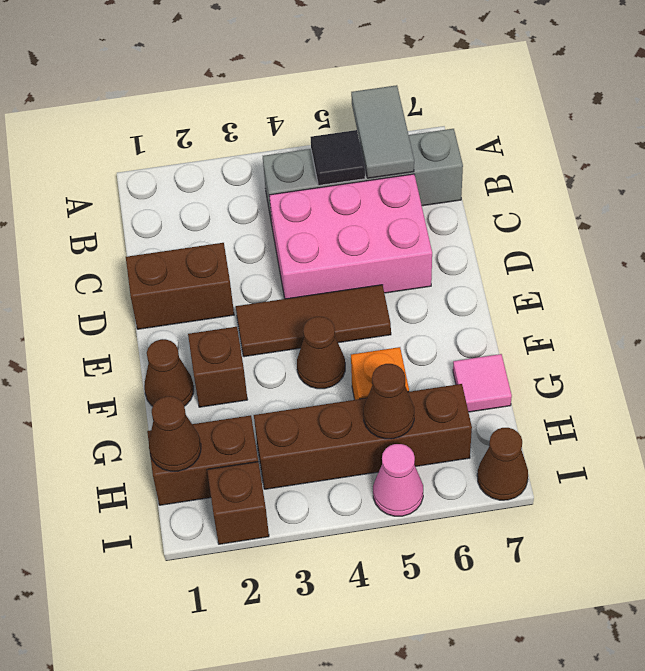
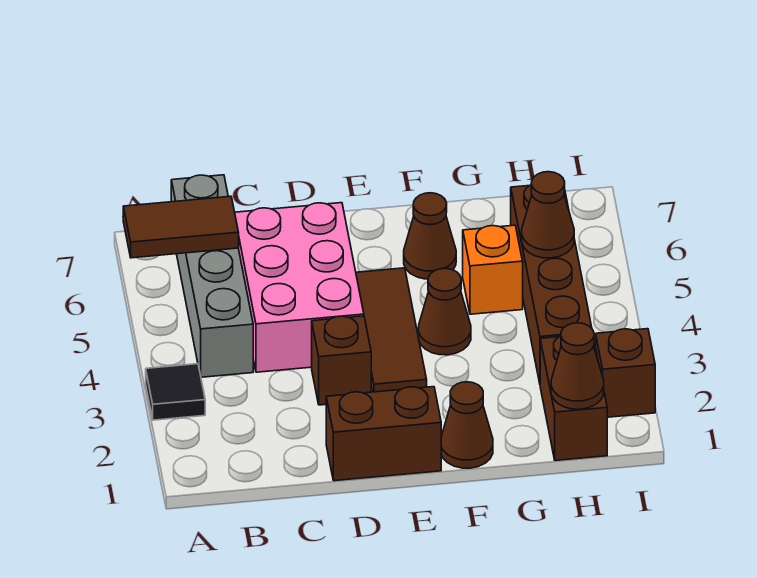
grey 1x2 tile [351,85,414,178] -> brown 1x2 tile [123,196,239,258]
black 1x1 tile [311,130,365,185] -> black 1x1 tile moved to [146,364,205,420]
brown 1x2 brick [126,243,234,329] -> brown 1x2 brick turned to [326,387,441,481]
brown 1x1 brick [188,327,248,407] -> brown 1x1 brick moved to [312,316,371,405]
pink 1x1 tile [453,354,512,412] -> none
pink 1x1 cone [373,444,423,516] -> none
brown 1x1 cone [477,428,528,500] -> brown 1x1 cone moved to [404,193,456,279]

